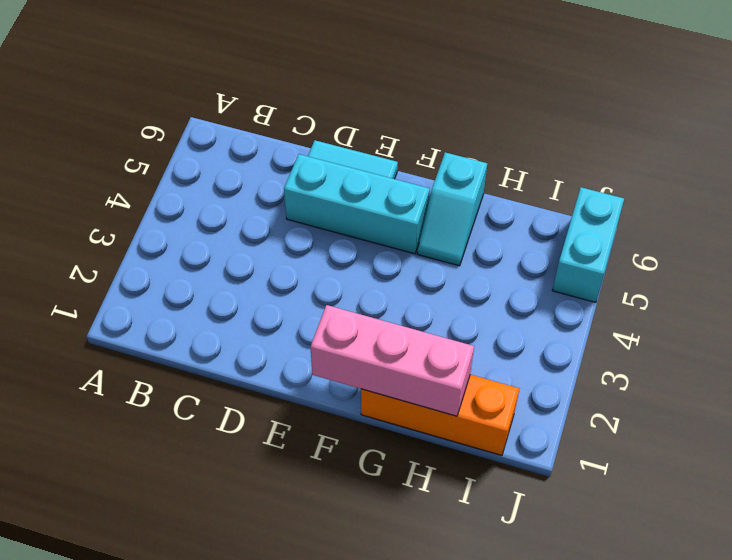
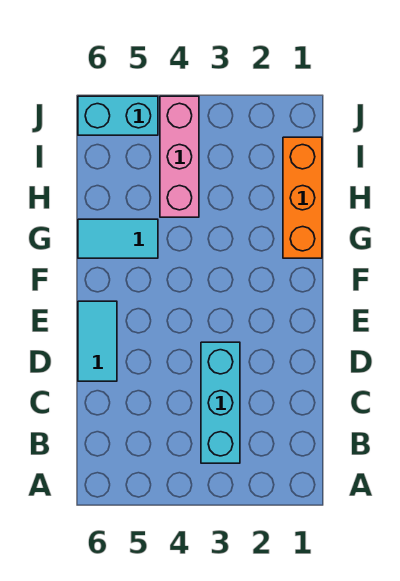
cyan 1x3 brick [284,154,430,254] -> cyan 1x3 brick moved to [201,342,240,463]
pink 1x3 brick [310,305,474,416] -> pink 1x3 brick moved to [160,96,199,217]
cyan 1x2 slope [417,152,487,266] -> cyan 1x2 tile [78,219,158,258]

